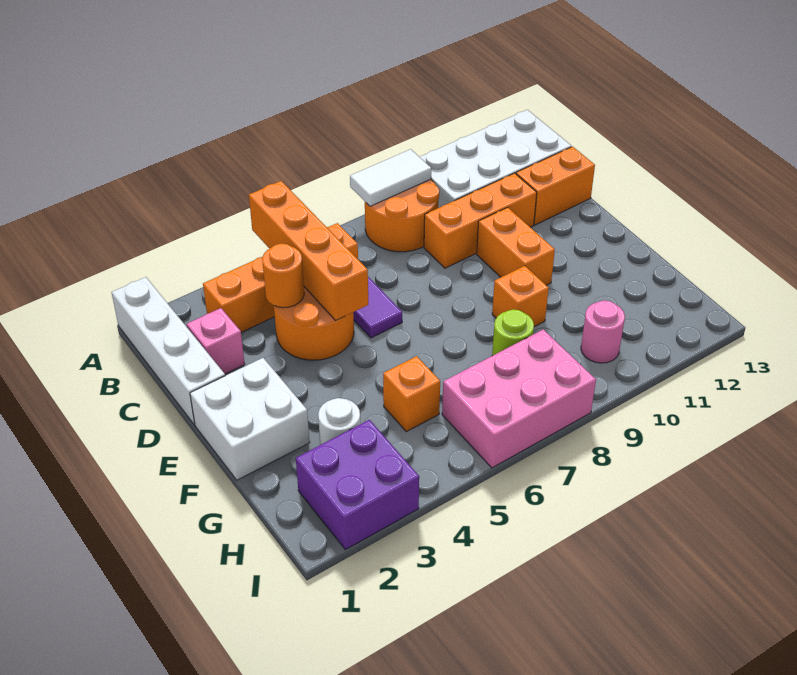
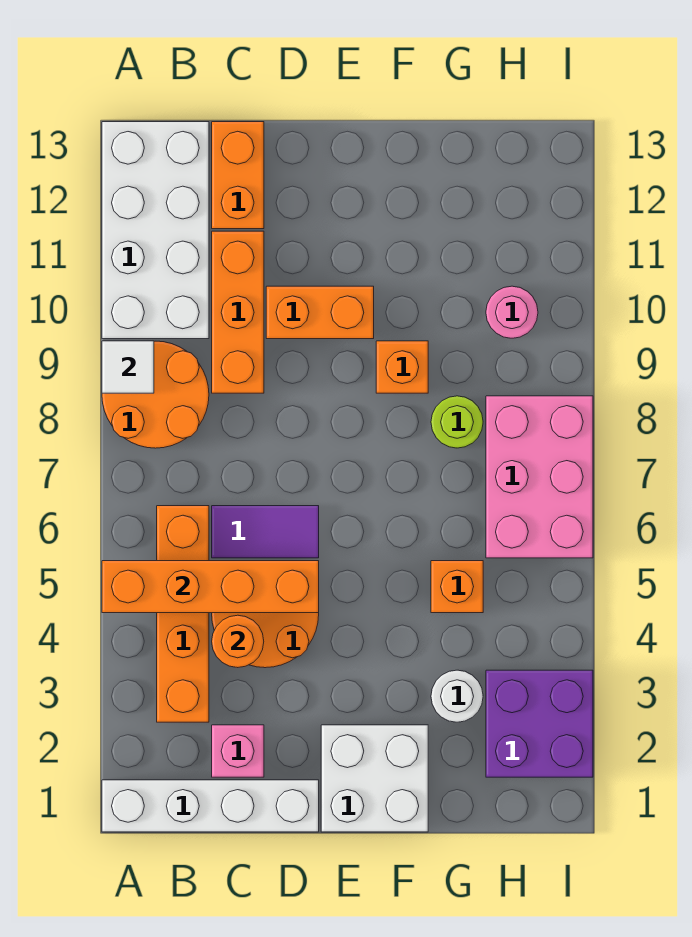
white 1x2 tile [350,149,431,206] -> white 1x1 tile [102,341,154,393]

